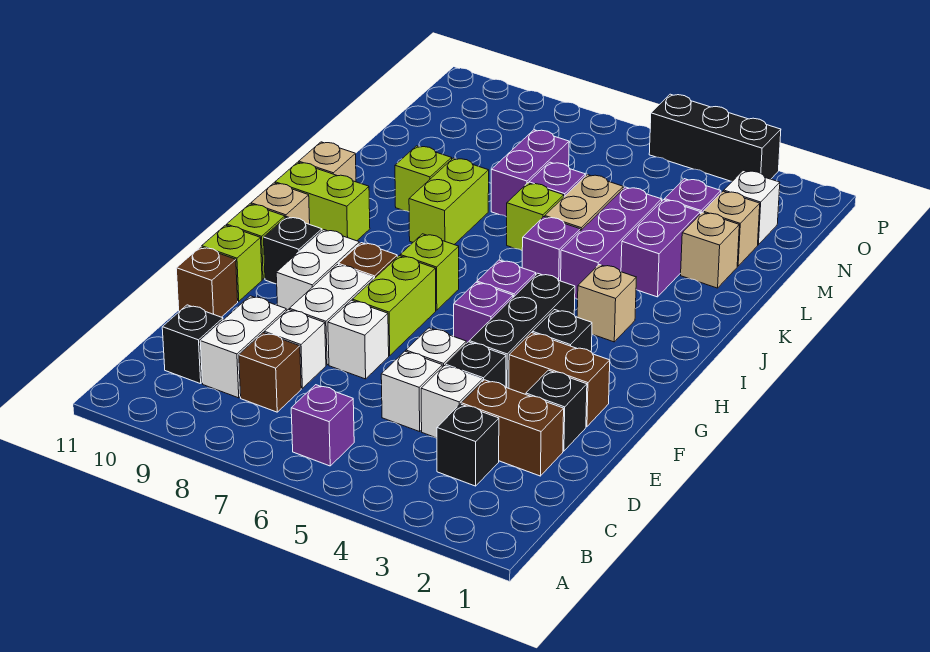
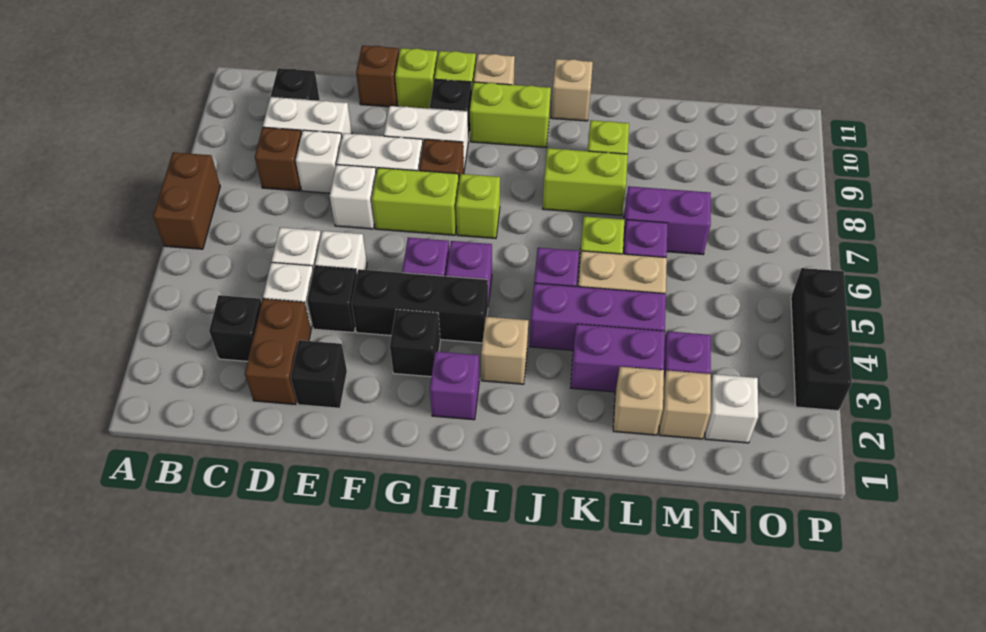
purple 1x1 brick [291,385,354,466] -> purple 1x1 brick moved to [430,351,479,420]
brown 1x2 brick [509,333,610,427] -> brown 1x2 brick moved to [153,152,220,249]
lime 1x2 brick [275,162,370,241] -> lime 1x2 brick turned to [470,82,551,148]

